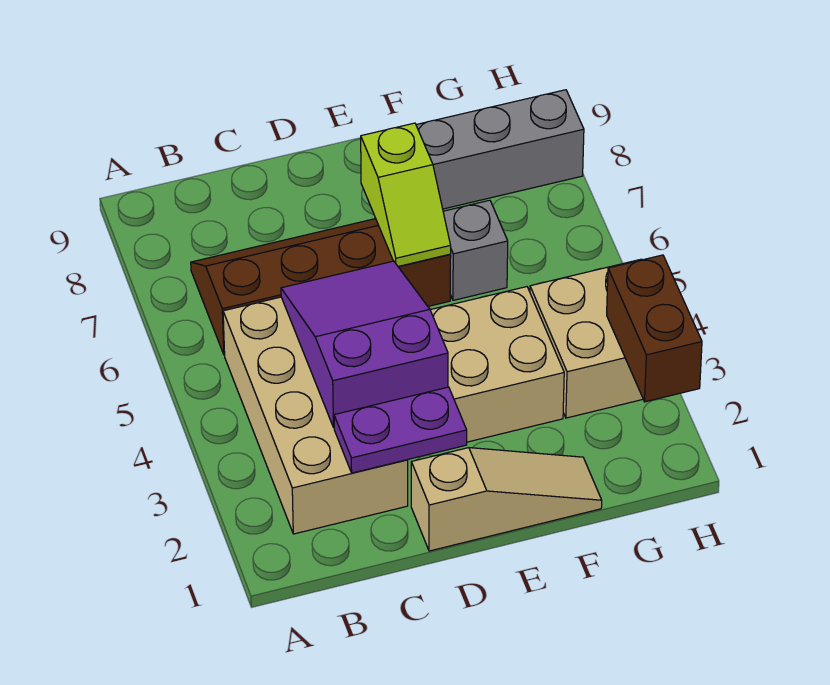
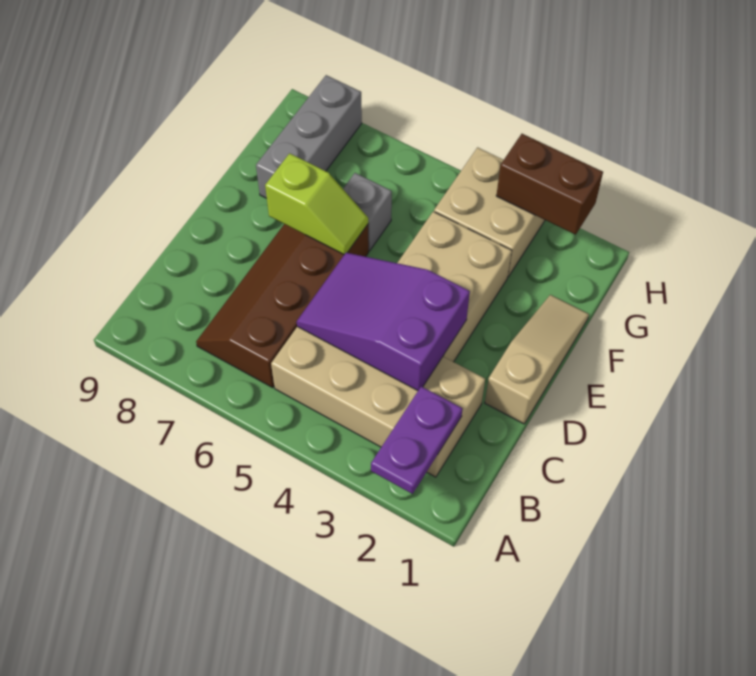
purple 1x2 plate [334,387,467,473] -> purple 1x2 plate moved to [371,386,462,494]

